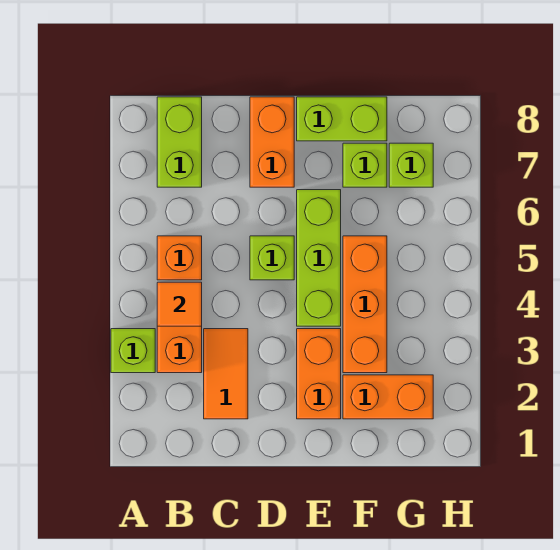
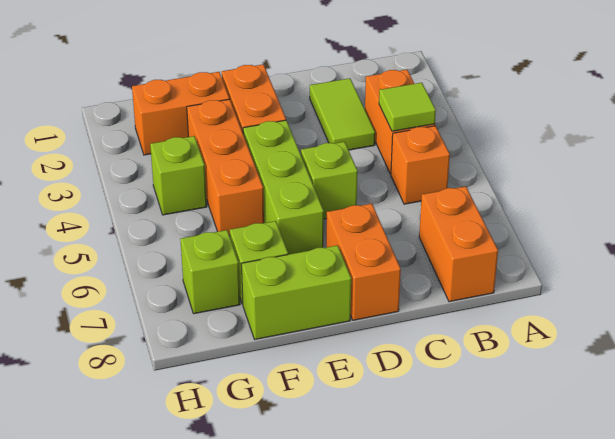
lime 1x1 brick [111,329,155,373] -> lime 1x1 brick moved to [150,136,207,215]
orange 1x1 tile [157,282,202,326] -> lime 1x1 tile [379,83,436,131]
lime 1x2 brick [157,97,202,187] -> orange 1x2 brick [419,186,498,302]
orange 1x2 tile [204,329,248,419] -> lime 1x2 tile [310,78,375,150]

